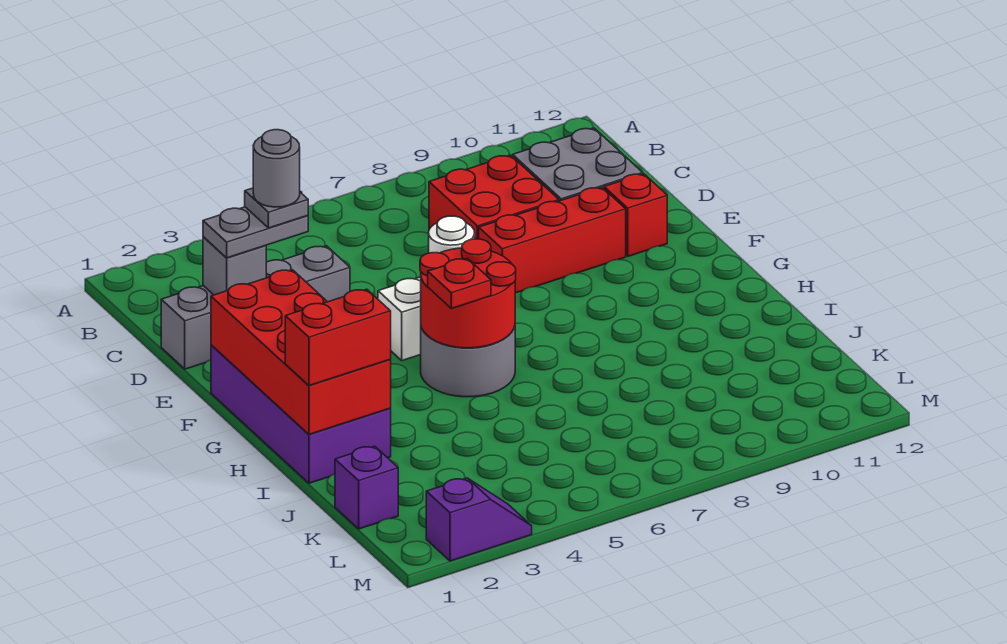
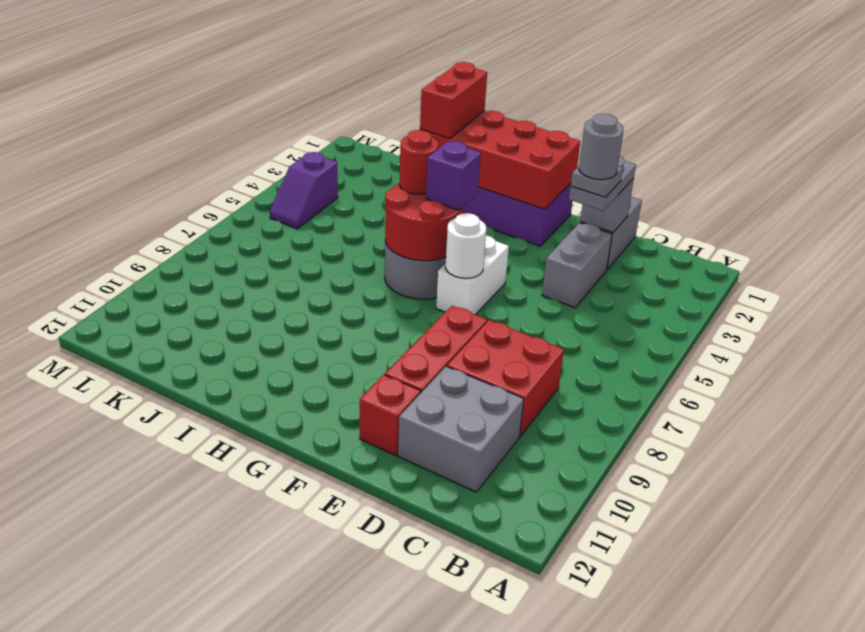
red 1x1 plate [428,258,491,309] -> red 1x1 round brick [399,130,439,194]
purple 1x1 brick [335,446,398,529] -> purple 1x1 brick moved to [426,141,481,210]
purple 1x2 slope [426,478,532,561] -> purple 1x2 slope moved to [270,152,338,229]

